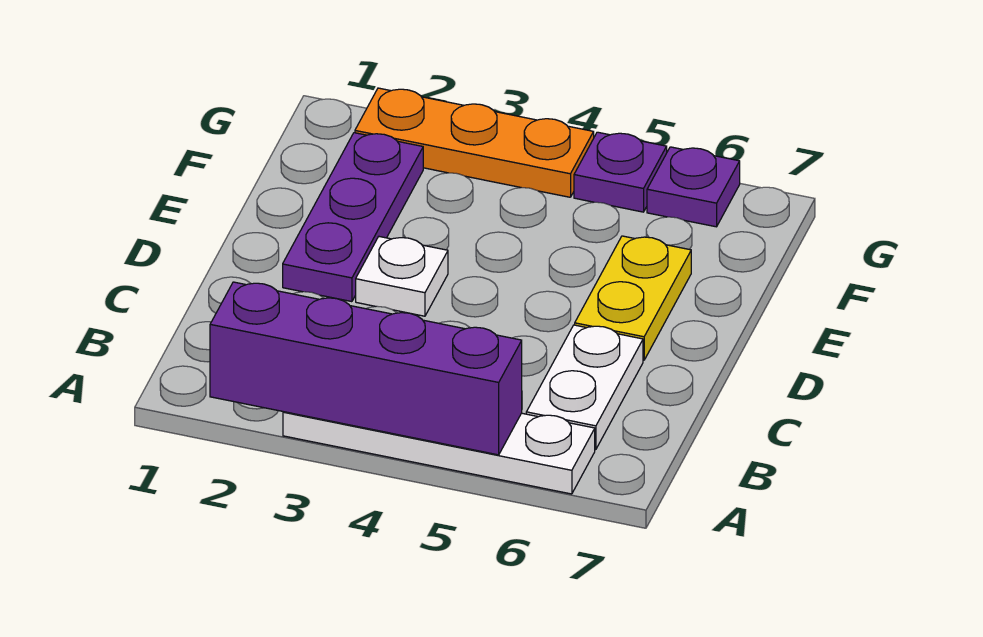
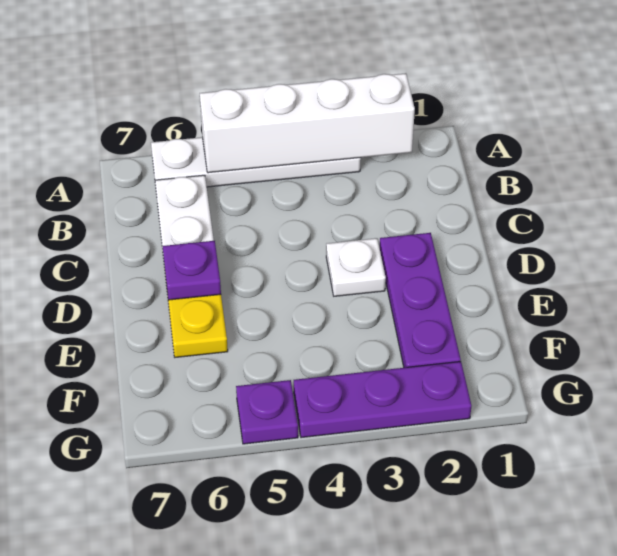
purple 1x4 brick [210,282,522,455] -> white 1x4 brick [200,73,415,173]
orange 1x3 plate [355,88,594,197] -> purple 1x3 plate [294,362,471,438]
purple 1x1 plate [647,147,740,227] -> purple 1x1 plate moved to [162,241,221,300]

